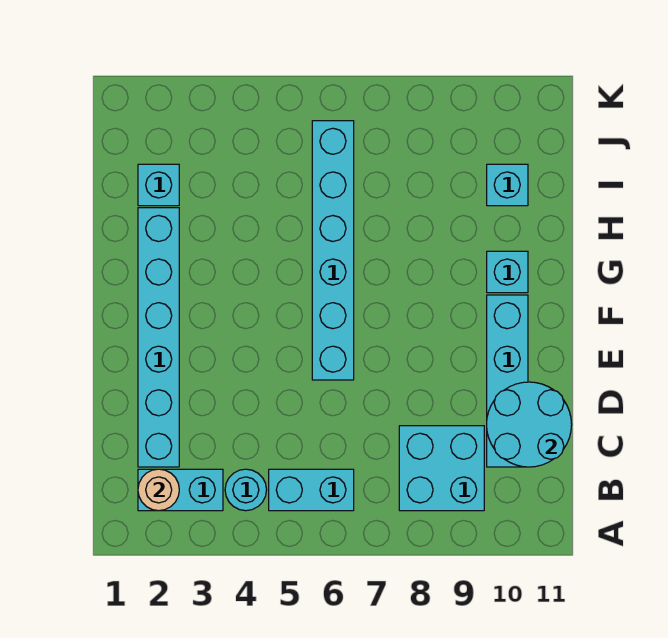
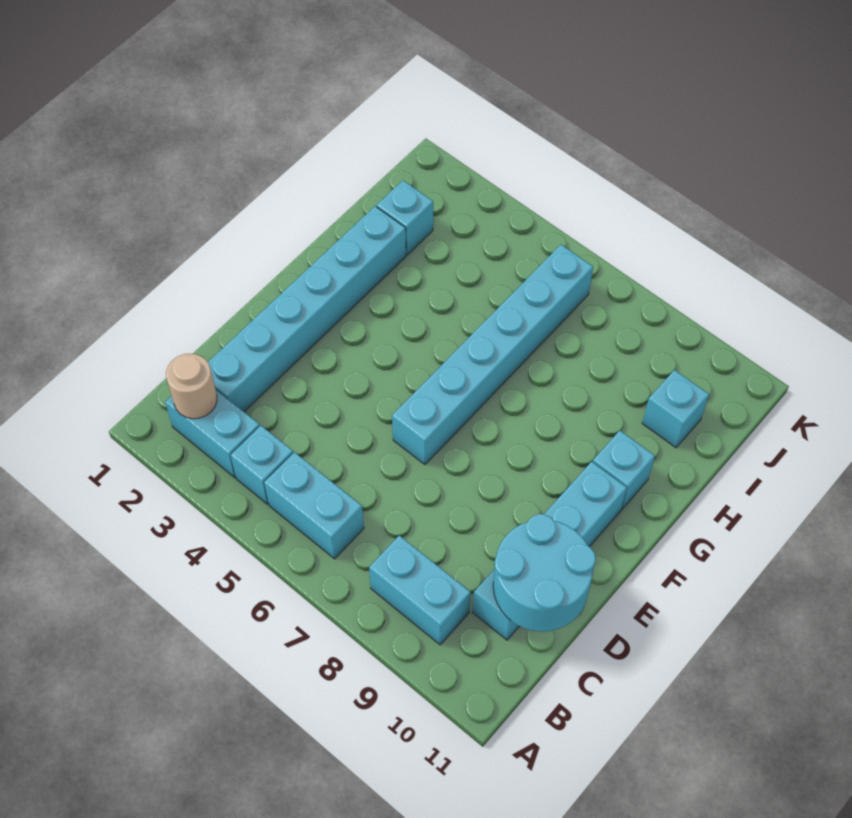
cyan 1x1 round brick [225,469,267,511] -> cyan 1x1 brick [231,426,293,504]
cyan 2x2 brick [399,426,484,511] -> cyan 1x2 brick [369,535,471,645]

